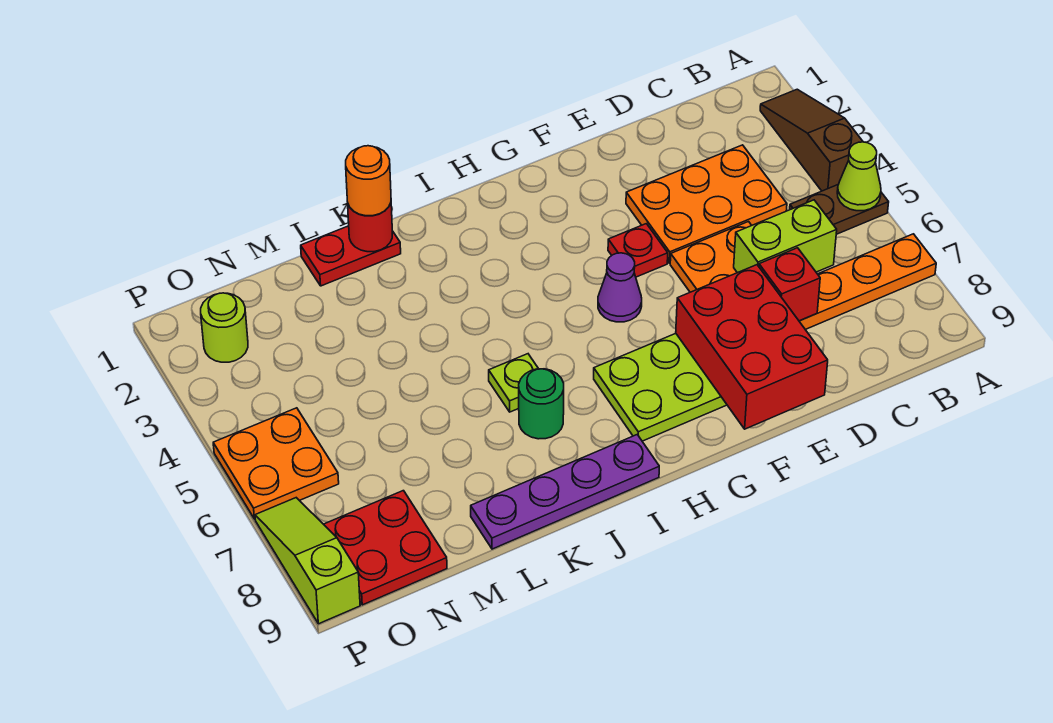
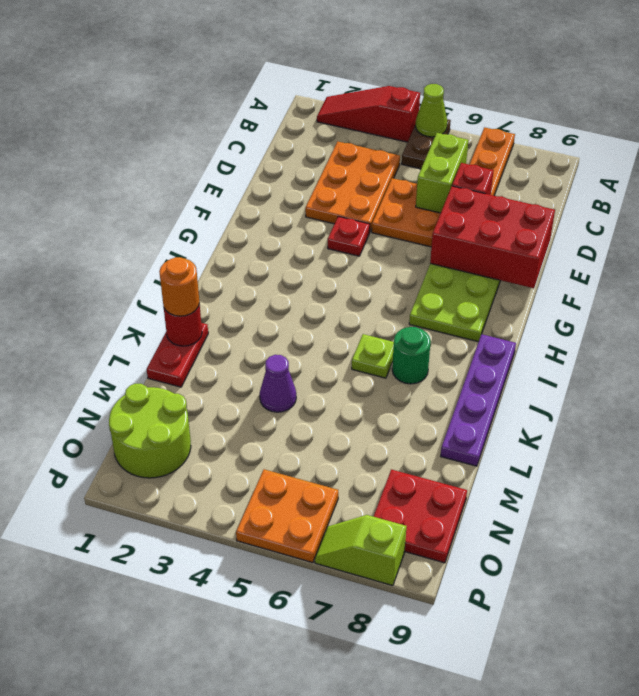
brown 1x3 slope [760,89,863,191] -> red 1x3 slope [317,86,420,142]
purple 1x1 cone [598,253,642,322] -> purple 1x1 cone moved to [260,355,296,412]
lime 1x1 round brick [201,293,248,362] -> lime 2x2 round brick [109,384,191,478]
lime 1x3 slope [255,498,360,624] -> lime 1x2 slope [315,515,406,586]

